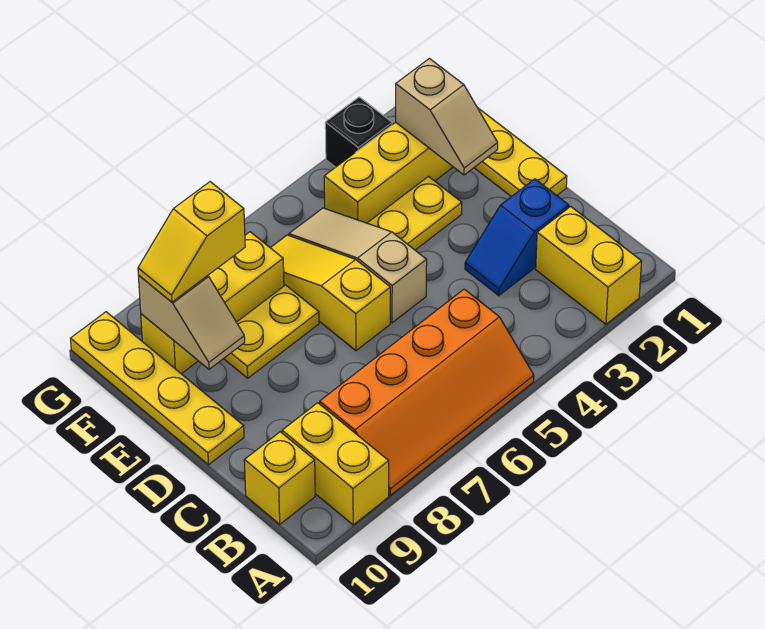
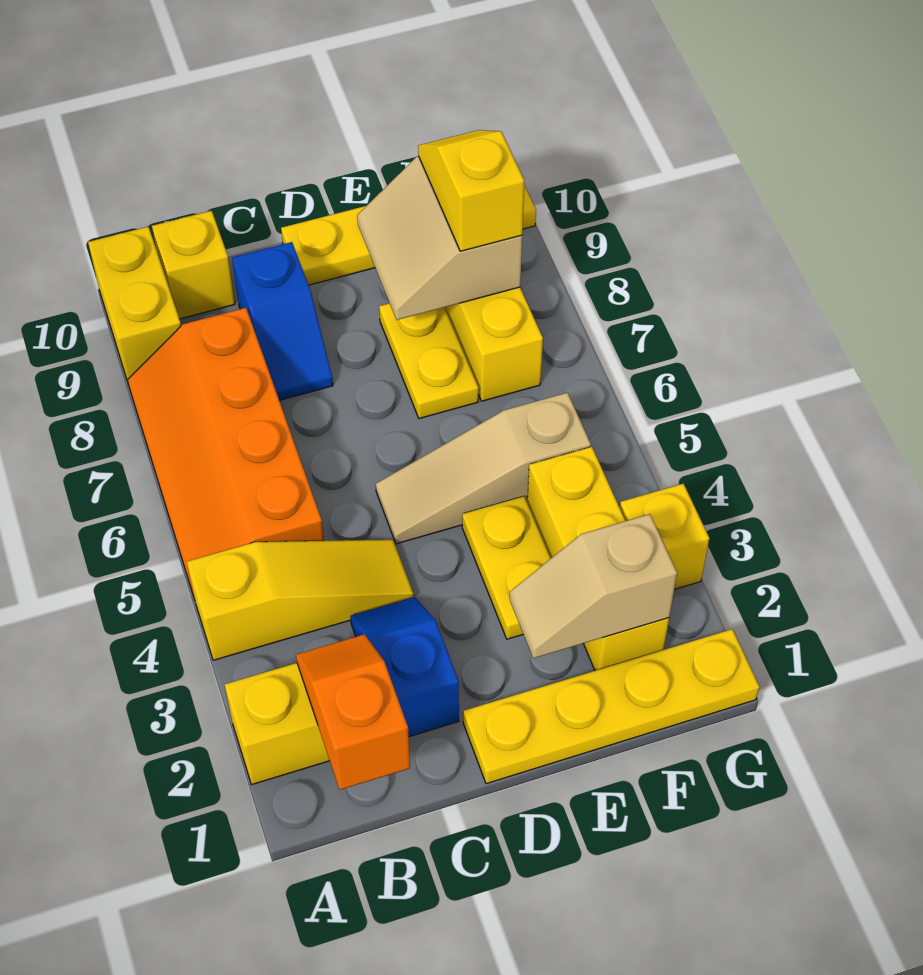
yellow 1x2 brick [282,403,389,525] -> yellow 1x2 brick turned to [88,227,181,381]
none -> orange 1x2 slope [296,634,410,790]
none -> blue 1x2 slope [232,242,333,400]
tan 1x3 slope [289,208,427,323] -> tan 1x3 slope turned to [376,393,591,544]
yellow 1x3 slope [270,235,390,351] -> yellow 1x3 slope moved to [187,540,414,660]
tan 1x2 slope [138,276,245,369] -> tan 2x2 slope [357,156,522,320]
black 1x1 brick [325,97,392,167] -> yellow 1x1 brick [620,484,709,589]

